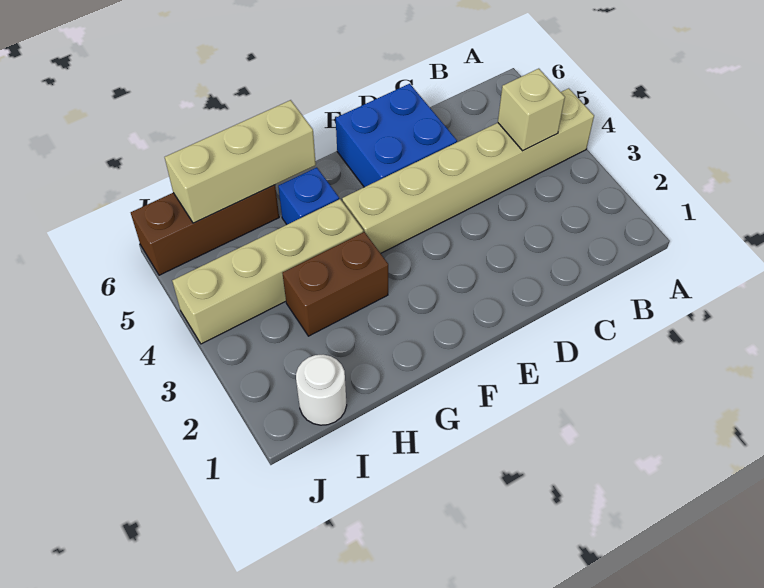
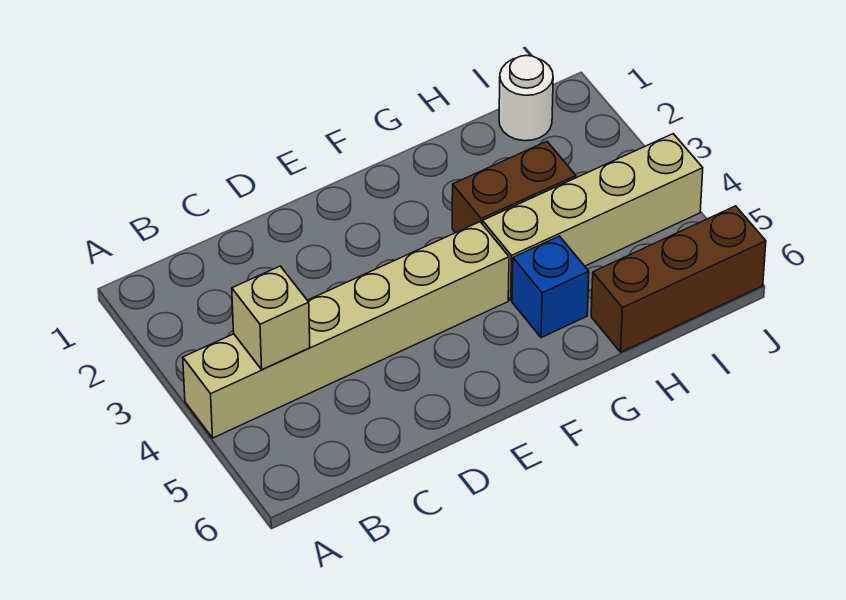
blue 2x2 brick [336,84,457,187] -> none
tan 1x3 brick [165,100,316,223] -> none

